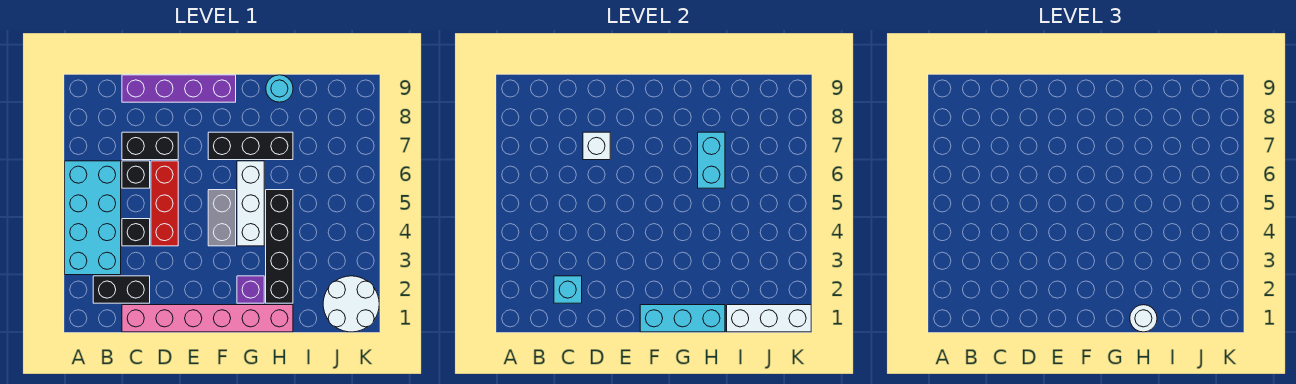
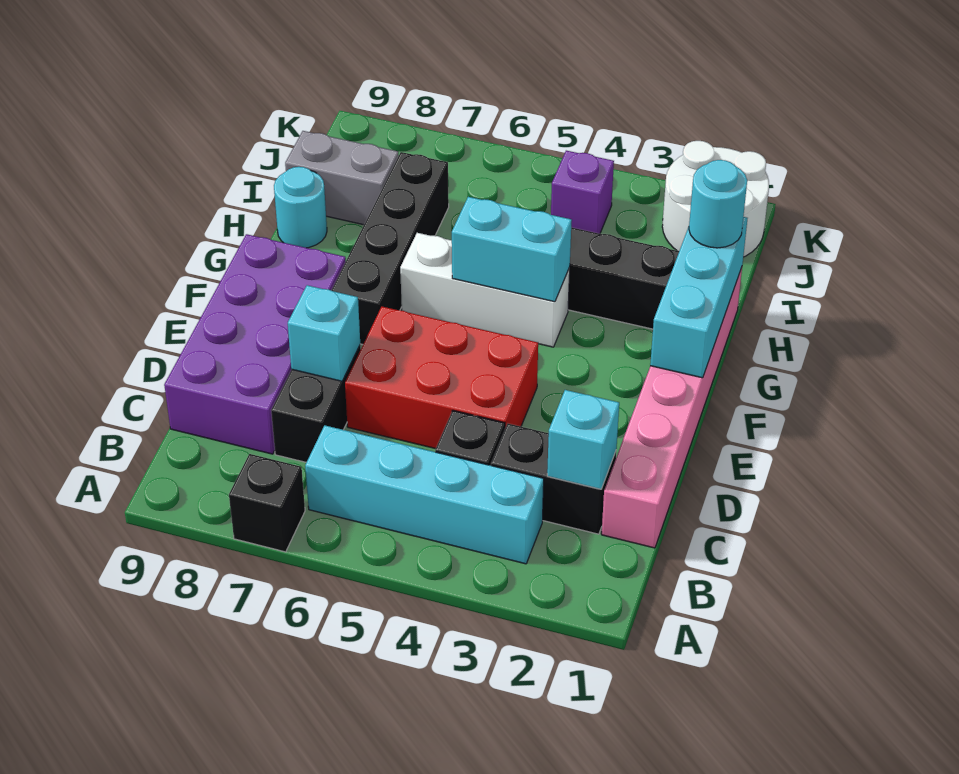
cyan 2x4 brick [65,161,121,275] -> cyan 1x4 brick [305,425,544,564]
black 1x2 brick [93,276,150,303] -> black 1x2 brick turned to [491,424,616,534]
black 1x1 brick [122,161,150,188] -> black 1x1 brick moved to [229,454,305,552]
purple 1x4 brick [122,75,236,102] -> purple 2x4 brick [164,234,346,454]
red 1x3 brick [151,161,178,246] -> red 2x3 brick [345,307,538,449]
white 1x1 brick [583,132,610,160] -> cyan 1x1 brick [288,285,360,381]
grey 1x2 brick [208,190,236,246] -> grey 1x2 brick moved to [285,131,399,225]
black 1x3 brick [208,132,293,160] -> black 1x4 brick [331,152,449,345]
purple 1x1 brick [237,276,264,303] -> purple 1x1 brick moved to [551,151,614,234]
white 1x1 round brick [1130,305,1157,332] -> cyan 1x1 round brick [689,160,747,248]
cyan 1x2 brick [698,132,725,188] -> cyan 1x2 brick moved to [452,197,572,302]
white 1x3 brick [727,305,811,332] -> none

